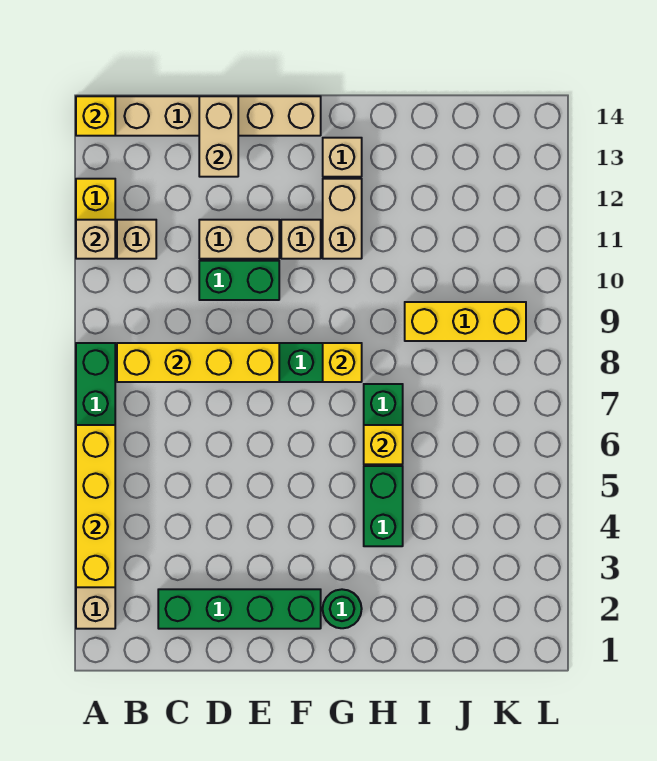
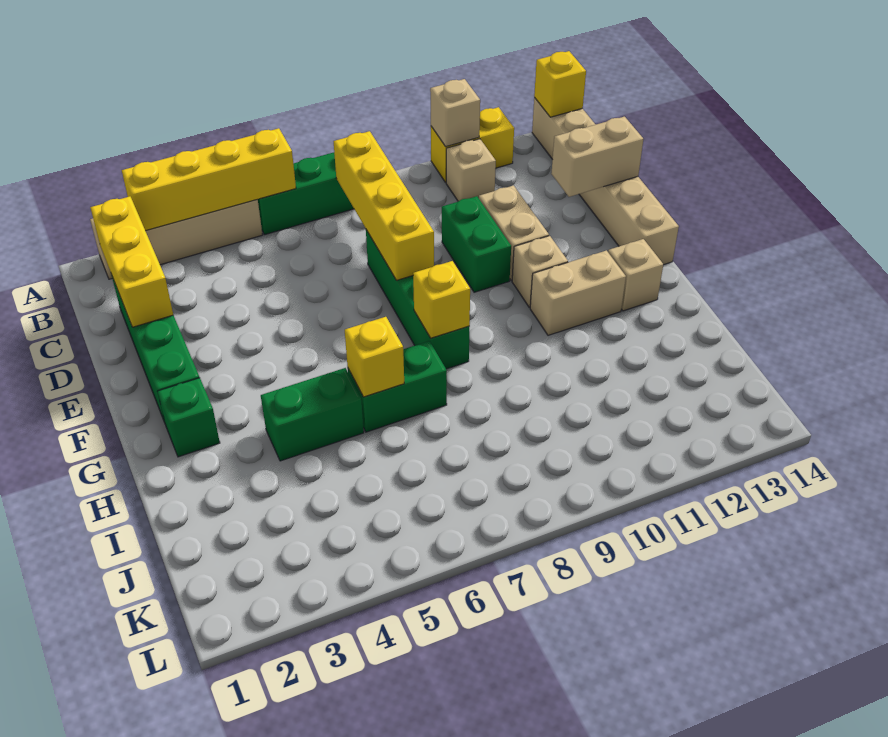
green 1x1 round brick [323,589,362,628] -> green 1x1 brick [157,378,220,457]
yellow 1x3 brick [405,302,526,341] -> yellow 1x3 brick moved to [90,196,173,327]

